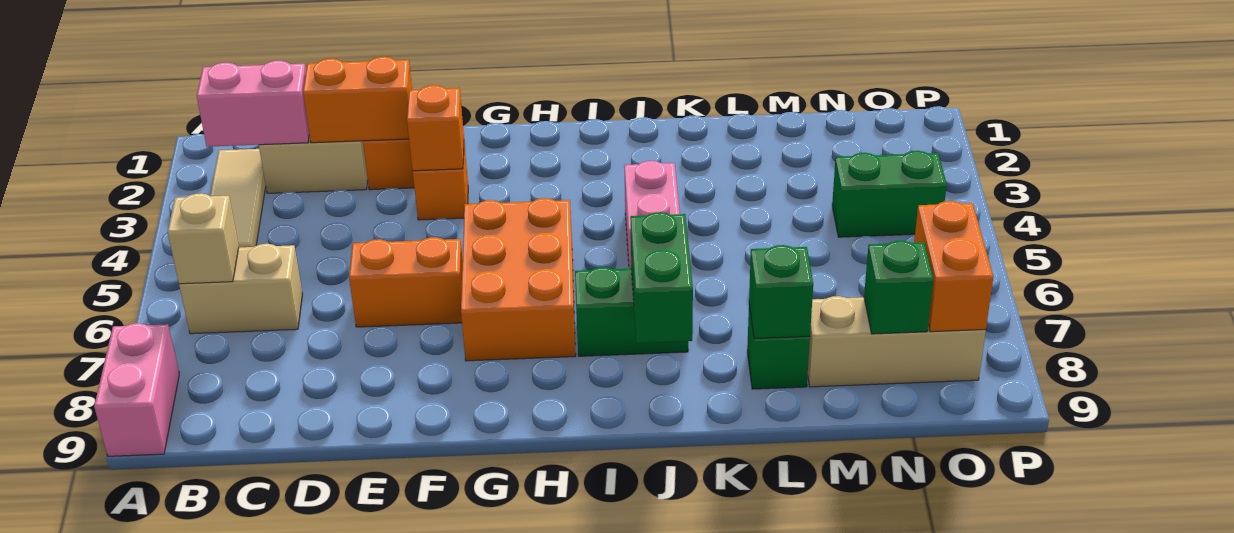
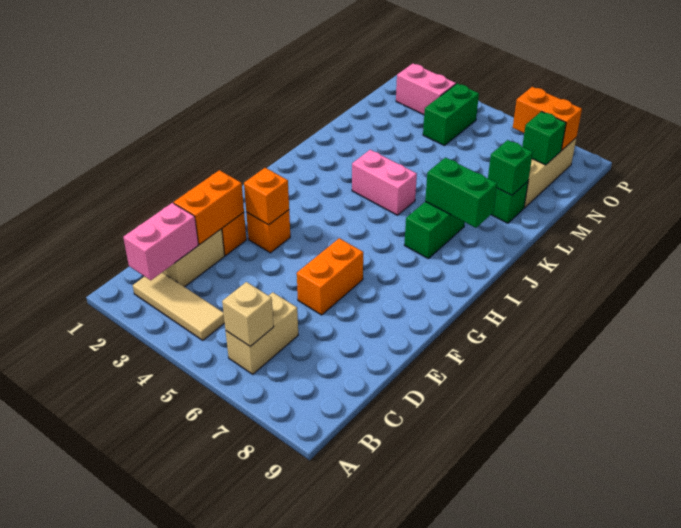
pink 1x2 brick [94,323,179,456] -> pink 1x2 brick moved to [396,64,456,115]
orange 2x3 brick [461,198,576,361] -> none

